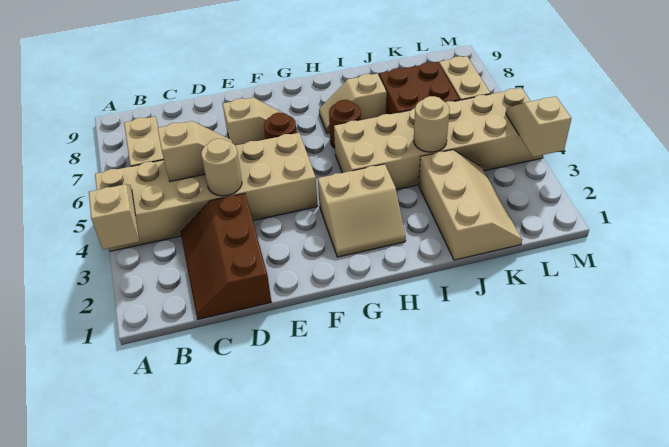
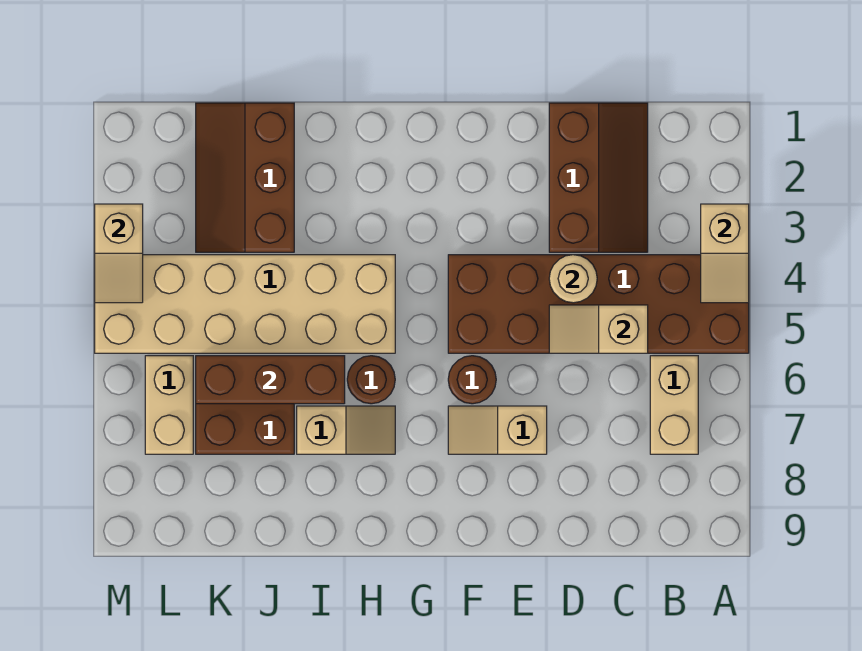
tan 2x6 brick [95,133,318,251] -> brown 2x6 brick [448,255,749,353]
tan 2x2 slope [318,164,406,257] -> none
none -> brown 1x3 brick [196,356,345,404]
tan 2x3 slope [419,150,522,260] -> brown 2x3 slope [196,103,294,252]
tan 1x1 round brick [414,96,450,152] -> none

